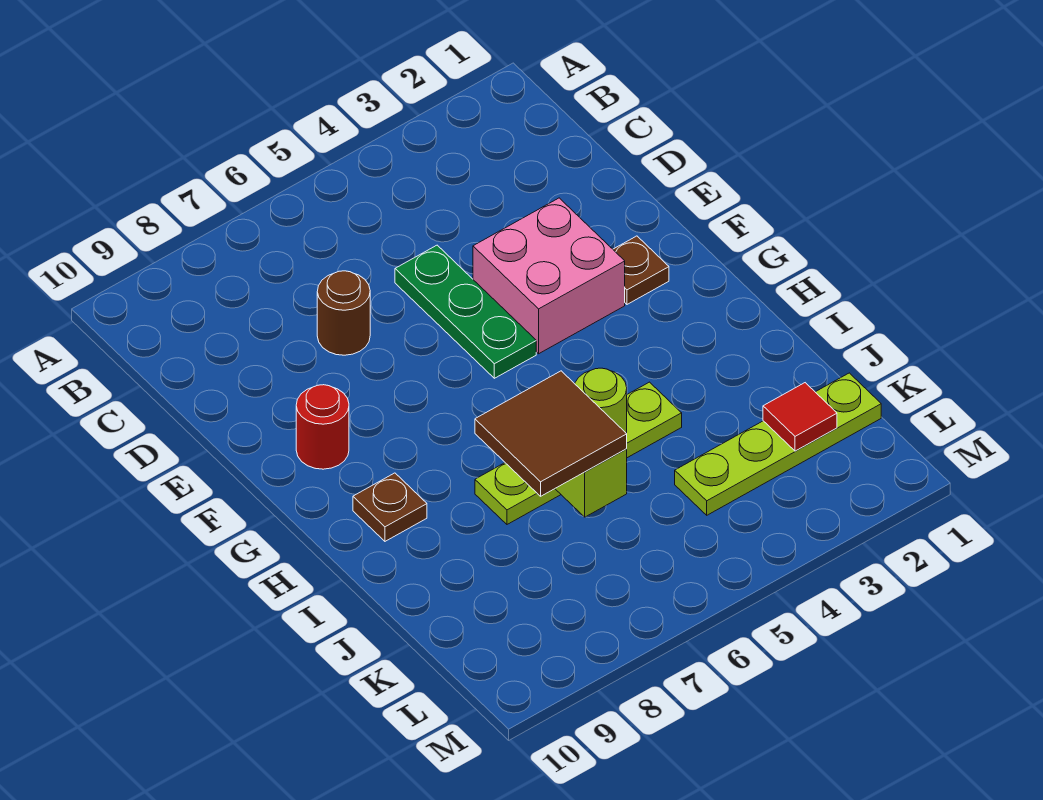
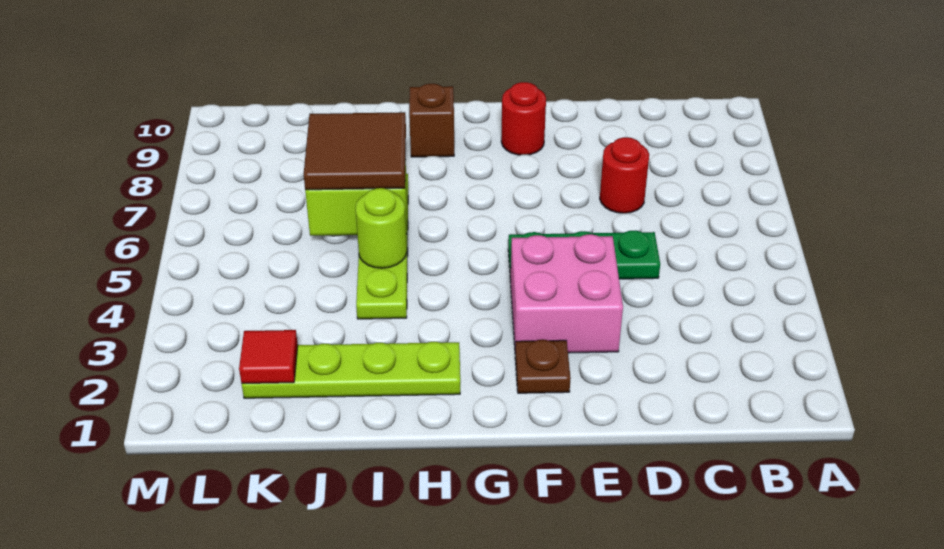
brown 1x1 round brick [317,271,370,355] -> red 1x1 round brick [600,137,649,213]
brown 1x1 plate [353,473,427,541] -> brown 1x1 brick [409,84,454,157]
lime 1x4 plate [675,373,881,515] -> lime 1x4 plate turned to [242,342,460,398]

